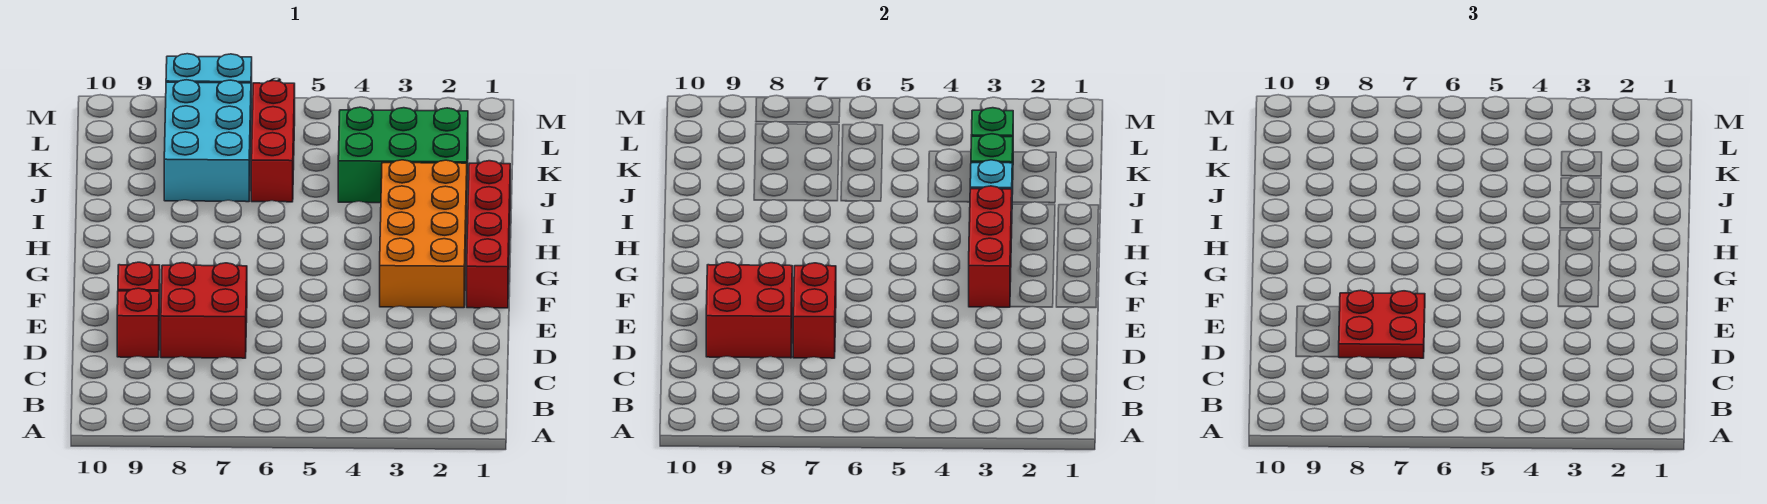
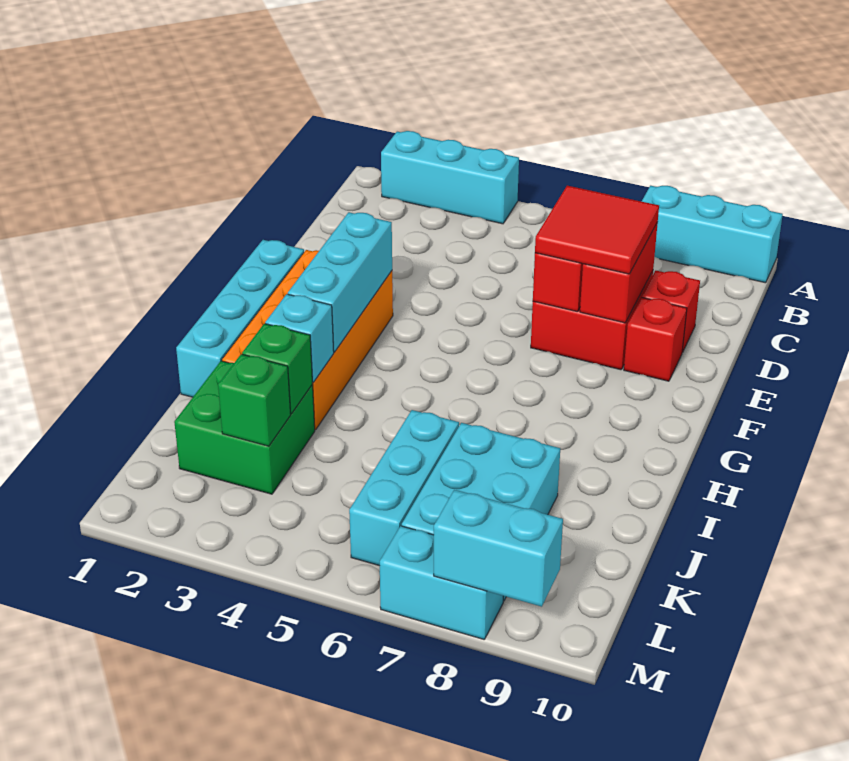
none -> cyan 1x3 brick [381,131,519,224]
none -> cyan 1x3 brick [642,186,783,283]
red 2x2 plate [1339,290,1425,358] -> red 2x2 tile [535,186,659,274]
red 2x2 brick [706,262,792,358] -> red 1x2 brick [580,222,658,323]
red 1x4 brick [467,161,510,308] -> cyan 1x4 brick [176,240,304,397]
red 1x3 brick [969,186,1012,307] -> cyan 1x3 brick [288,212,392,352]
green 2x3 brick [338,107,468,203] -> green 2x2 brick [174,361,315,494]
red 1x3 brick [251,81,295,202] -> cyan 1x3 brick [349,410,459,566]
none -> cyan 1x2 brick [434,490,563,607]

